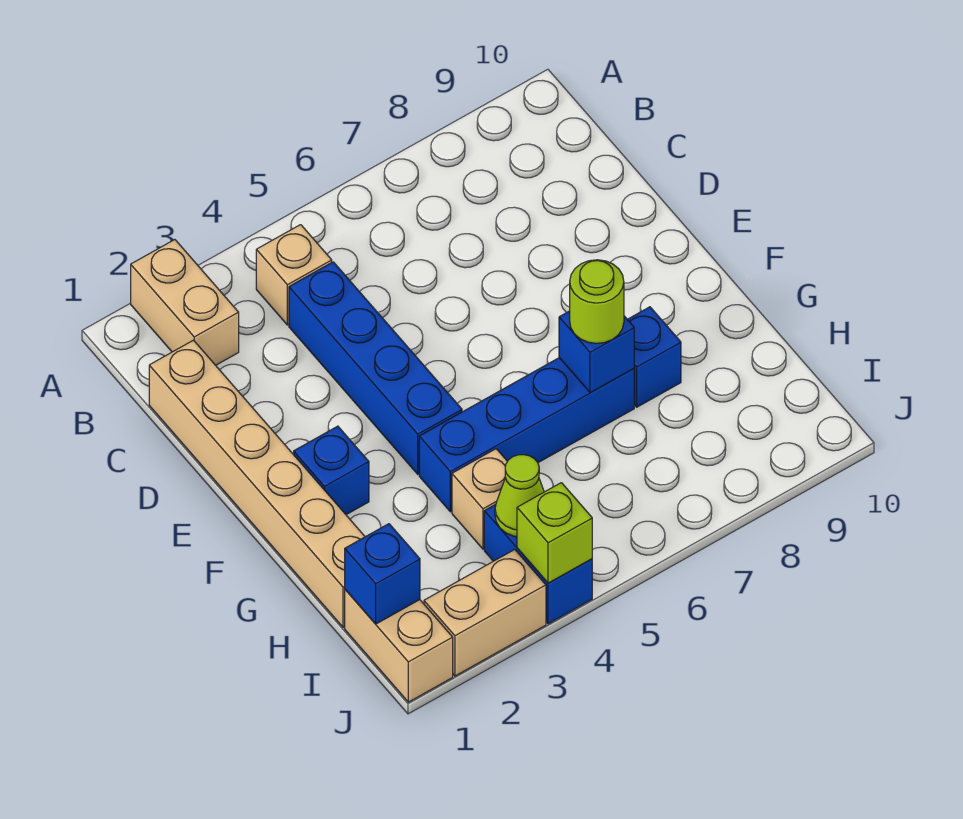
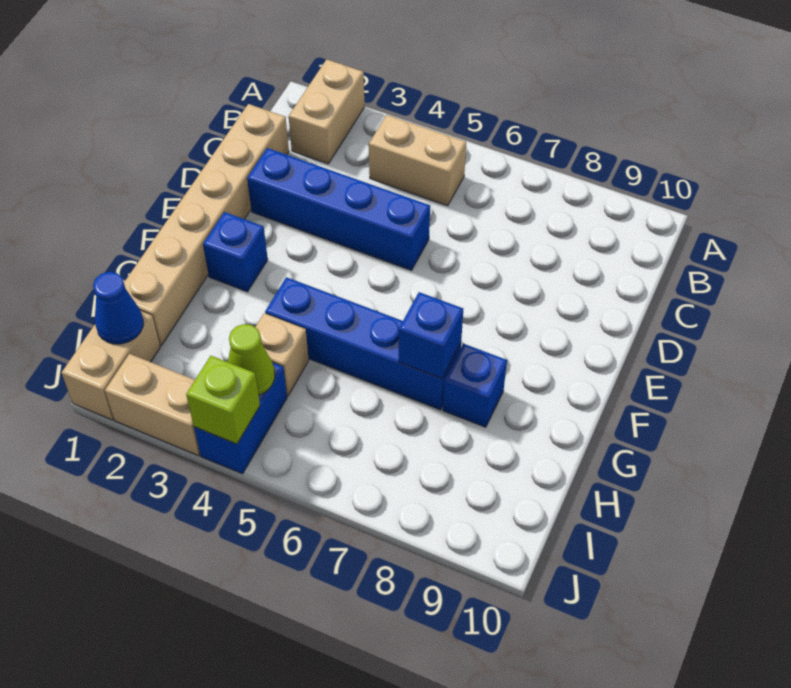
tan 1x1 brick [256,225,332,325] -> tan 1x2 brick [369,115,466,206]
blue 1x4 brick [289,262,462,474] -> blue 1x4 brick turned to [247,148,430,270]
lime 1x1 round brick [570,260,624,343] -> none
blue 1x1 brick [345,524,420,624] -> blue 1x1 cone [93,272,143,344]

